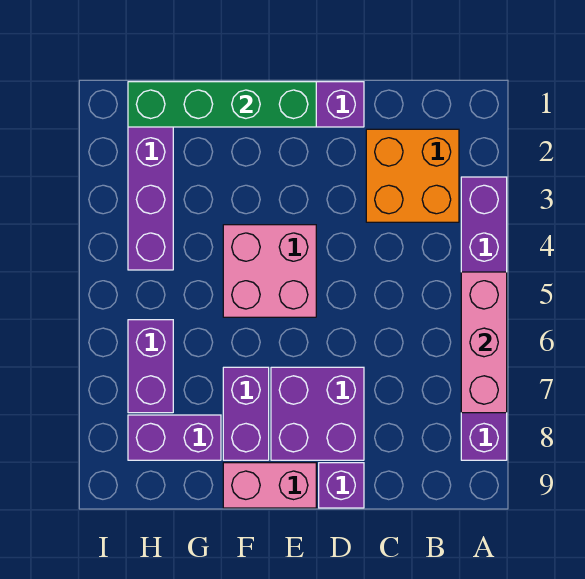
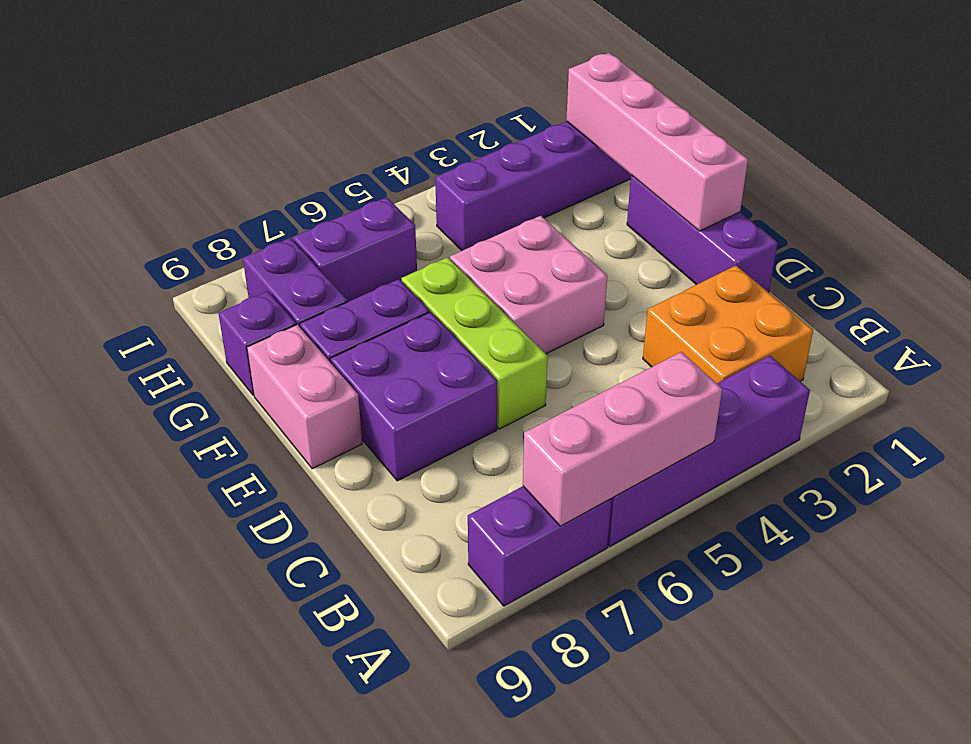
none -> lime 1x3 brick [402,257,548,429]
purple 1x1 brick [319,463,364,508] -> purple 1x1 brick moved to [218,291,296,395]
green 1x4 brick [128,82,316,127] -> pink 1x4 brick [566,53,748,231]

